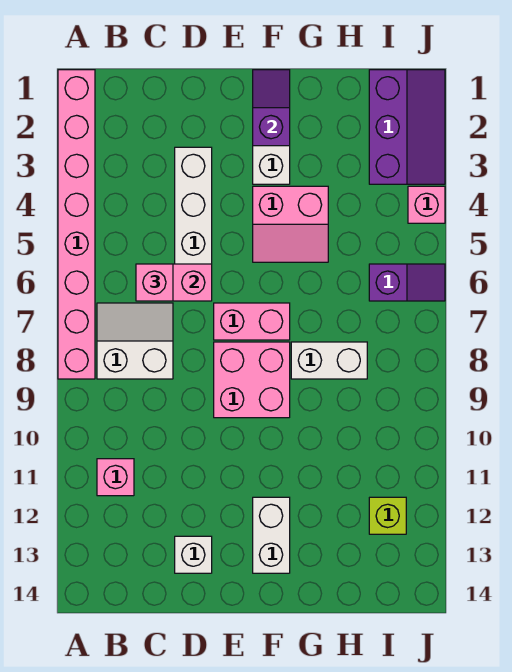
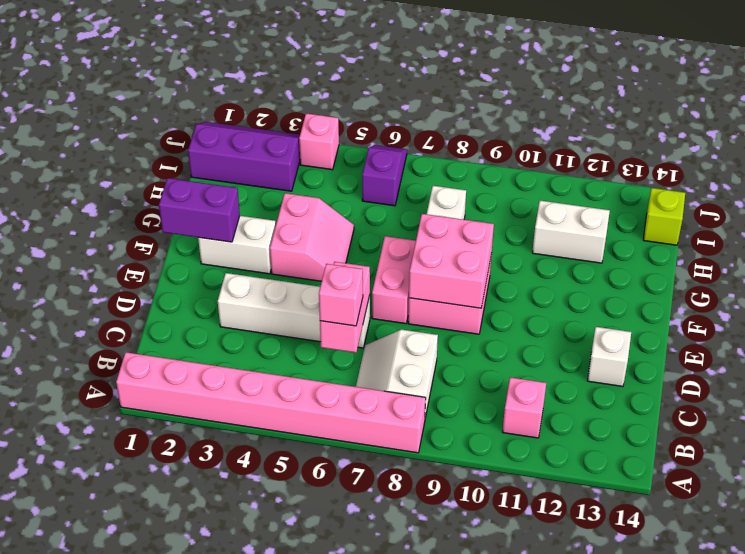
none -> pink 2x2 brick [409,214,494,308]
purple 1x2 slope [253,70,290,146] -> purple 1x2 brick [159,178,240,242]
white 1x2 brick [253,497,290,573] -> white 1x2 brick moved to [532,201,610,263]
lime 1x1 brick [369,497,406,534] -> lime 1x1 brick moved to [643,188,685,245]

